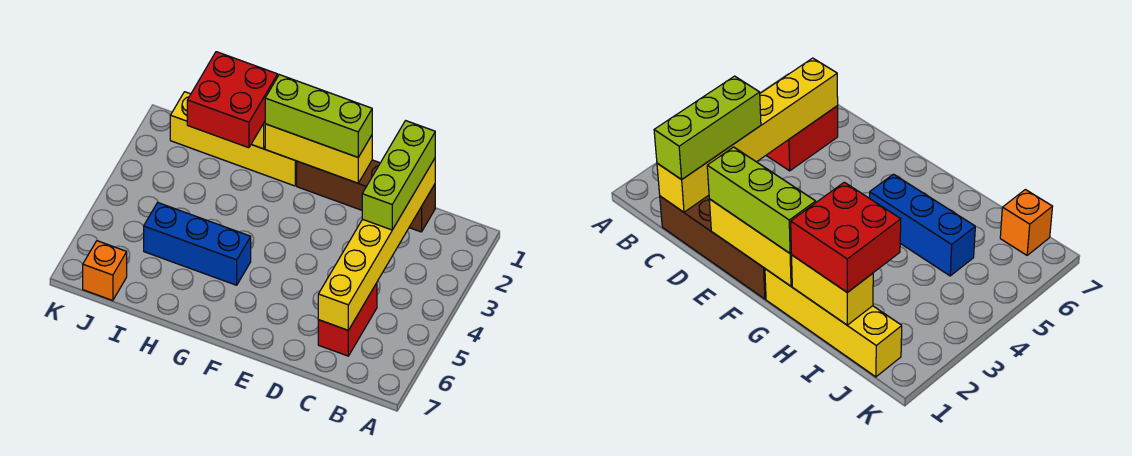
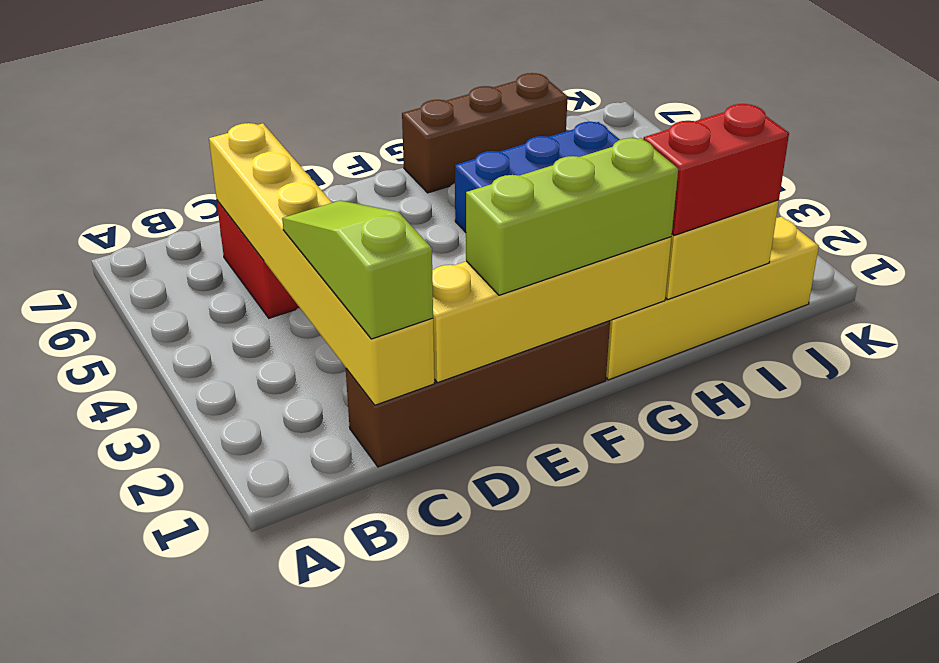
lime 1x3 brick [362,121,435,230] -> lime 1x3 slope [282,200,433,339]
yellow 1x3 brick [265,124,372,183] -> yellow 1x4 brick [432,237,671,383]
none -> brown 1x3 brick [402,73,568,193]
red 2x2 brick [187,52,278,148] -> red 1x2 brick [643,104,789,235]
orange 1x1 brick [83,241,127,301] -> none

